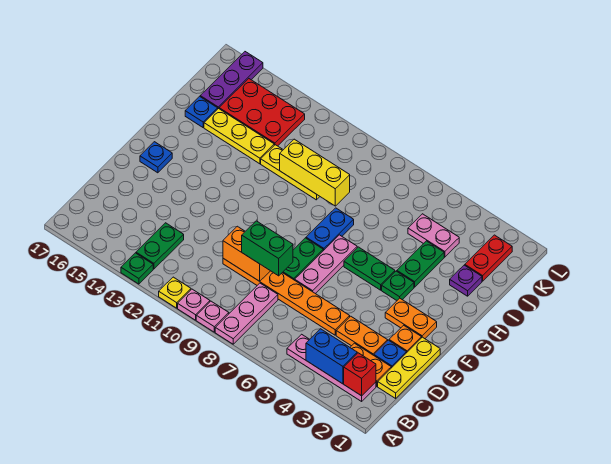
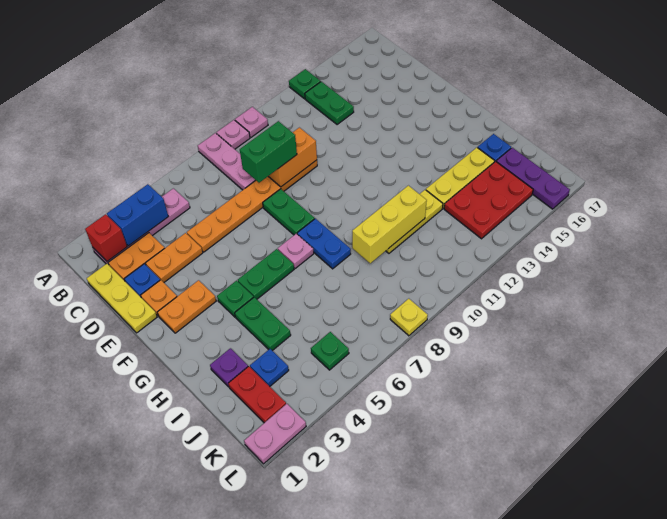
yellow 1x1 plate [159,277,191,308] -> yellow 1x1 plate moved to [390,299,428,336]
pink 1x3 plate [295,235,357,294] -> pink 1x1 plate [278,234,314,269]
blue 1x1 plate [140,142,172,173] -> blue 1x1 plate moved to [250,349,289,386]
pink 1x2 plate [408,214,459,257] -> pink 1x2 plate moved to [244,404,306,464]
none -> green 1x1 plate [311,332,349,370]

